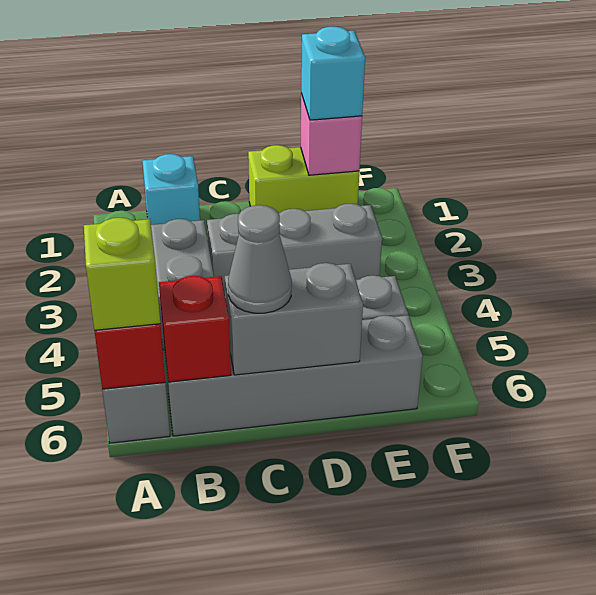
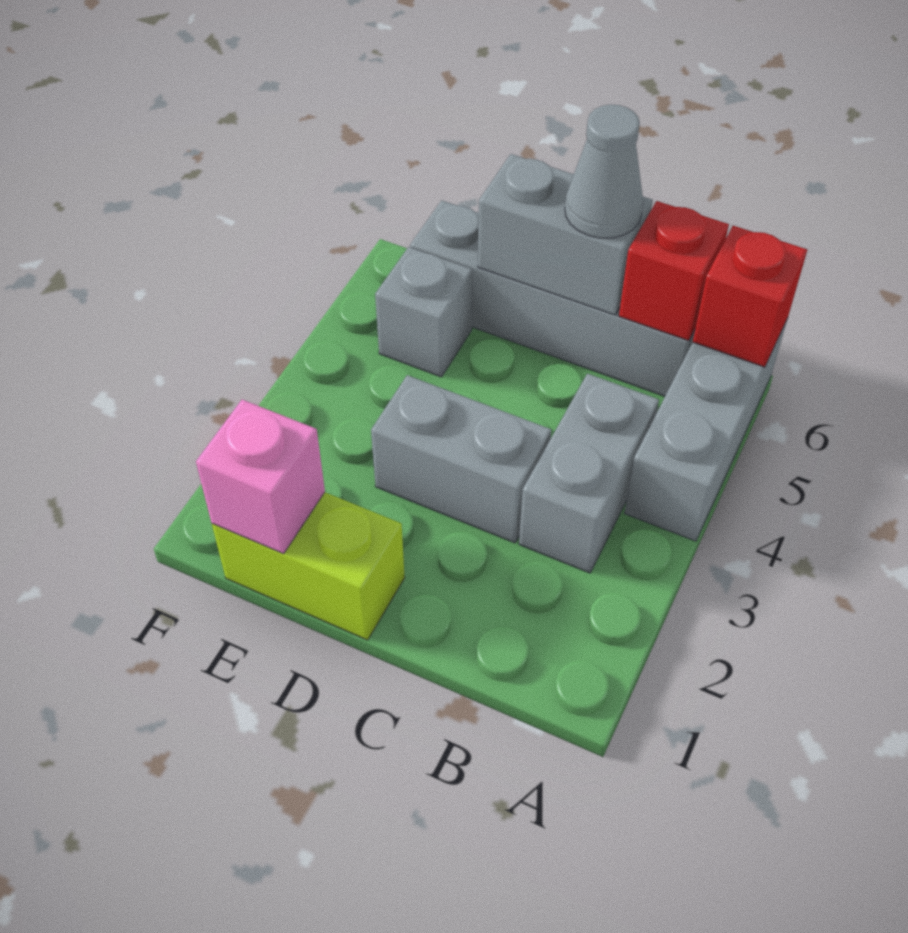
lime 1x1 brick [84,218,160,330] -> none
cyan 1x1 brick [142,154,200,225] -> none
grey 1x3 brick [207,204,382,293] -> grey 1x2 brick [371,375,551,543]
cyan 1x1 brick [301,27,365,120] -> none

